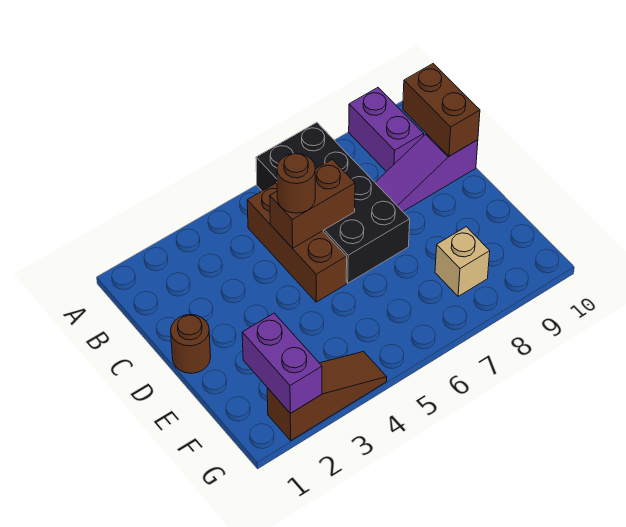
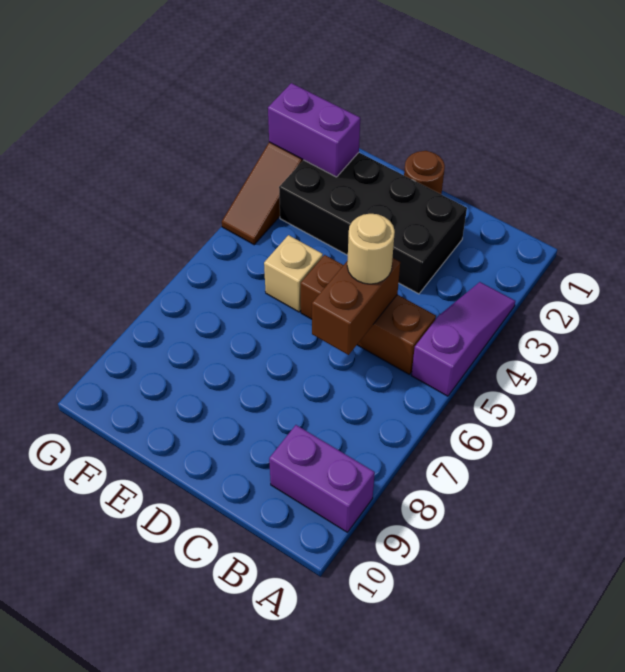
black 2x4 brick [256,122,410,283] -> black 2x4 brick moved to [279,153,467,294]
brown 1x2 brick [403,64,480,156] -> none
brown 1x1 round brick [277,153,315,213] -> tan 1x1 round brick [347,214,395,284]
purple 1x3 slope [375,134,478,211] -> purple 1x3 slope moved to [411,282,515,396]
tan 1x1 brick [435,227,490,296] -> tan 1x1 brick moved to [264,235,323,312]

